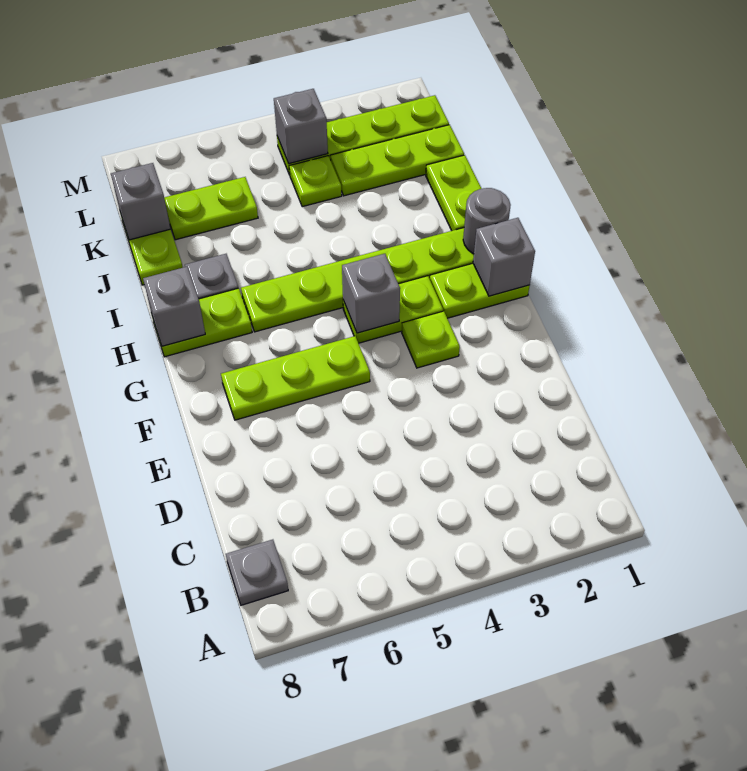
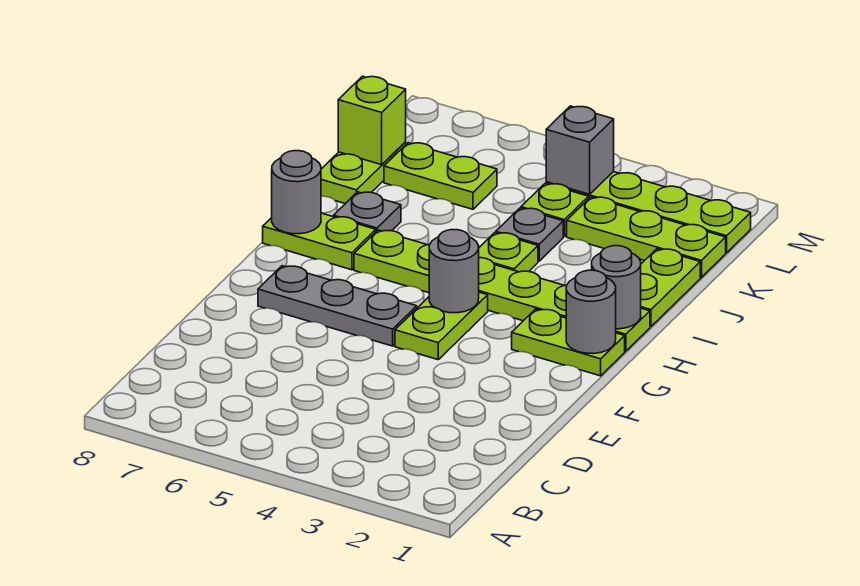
grey 1x1 plate [226,540,288,605] -> grey 1x1 plate moved to [496,208,563,261]
lime 1x1 plate [402,311,460,368] -> lime 1x1 plate moved to [479,233,538,272]
lime 1x3 plate [221,336,370,420] -> grey 1x3 plate [258,266,417,346]
grey 1x1 brick [473,218,535,296] -> grey 1x1 round brick [566,270,616,354]
lime 1x2 plate [343,276,443,343] -> lime 1x2 plate turned to [395,292,488,360]
grey 1x1 brick [342,254,400,333] -> grey 1x1 round brick [429,230,479,313]
grey 1x1 brick [143,267,205,346] -> grey 1x1 round brick [272,151,321,234]
grey 1x1 brick [111,163,171,240] -> lime 1x1 brick [338,76,406,165]

